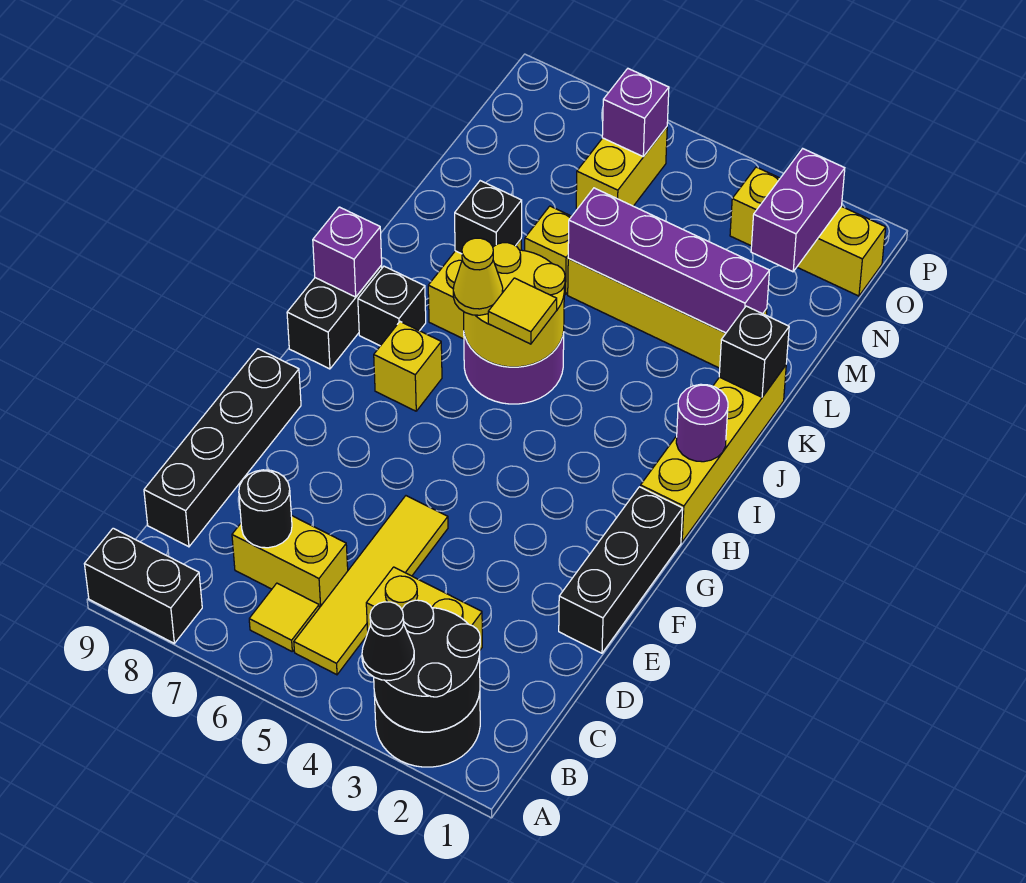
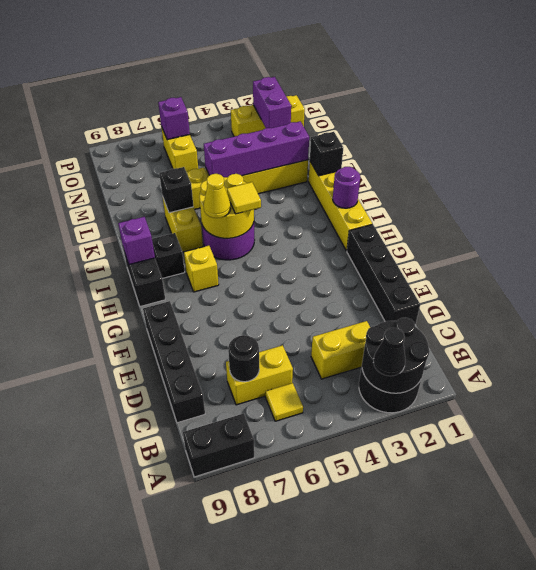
yellow 1x4 tile [294,496,448,675] -> none
black 1x3 brick [559,487,683,653] -> black 1x4 brick [347,224,420,325]

